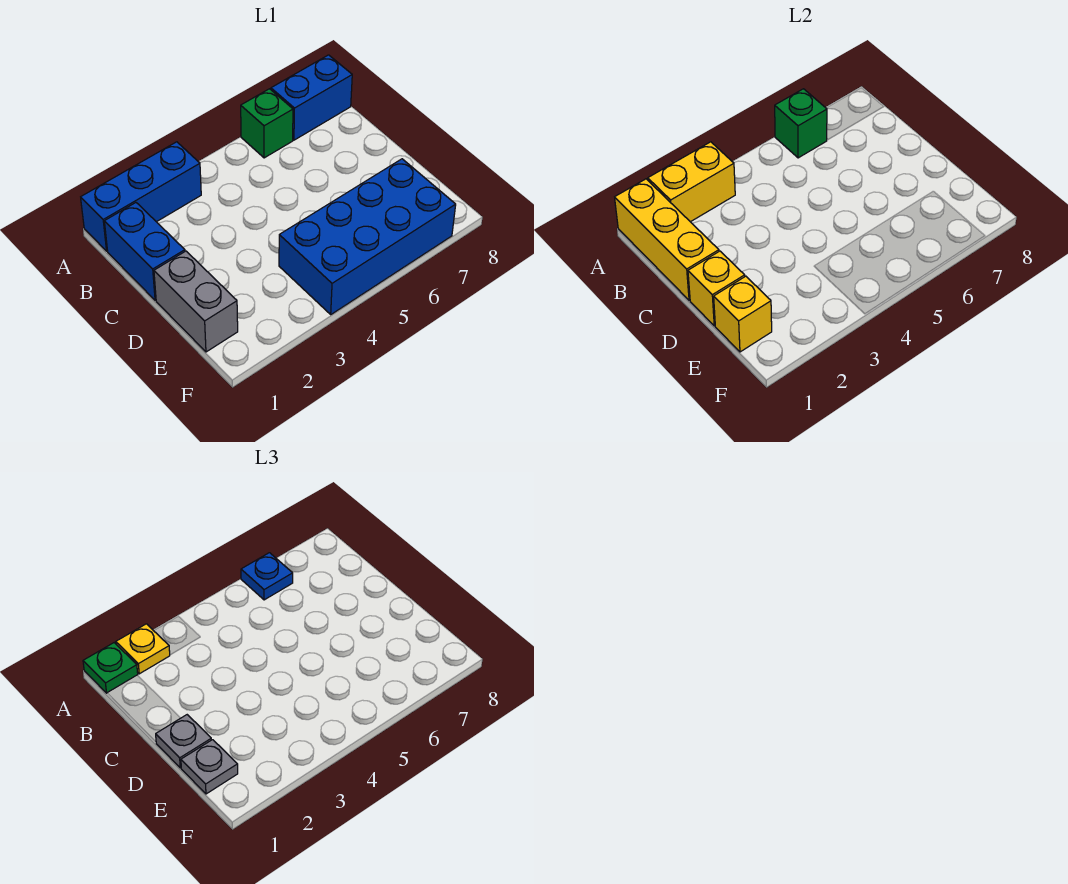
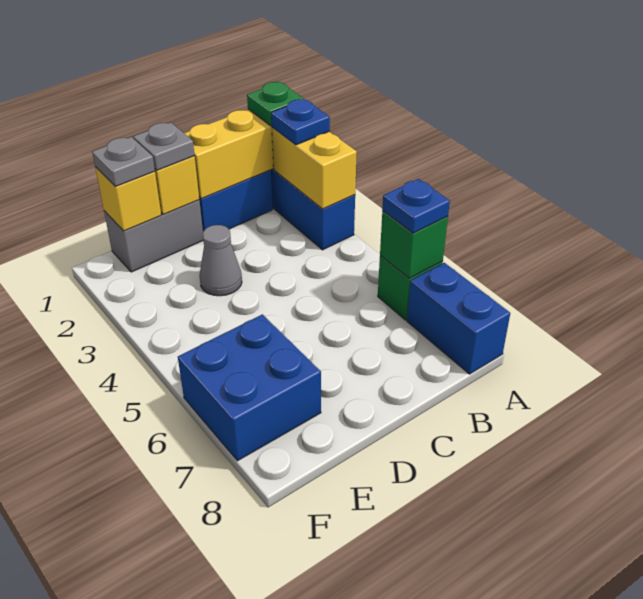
yellow 1x1 plate [116,624,170,674] -> blue 1x1 plate [271,99,330,145]
none -> grey 1x1 cone [199,225,242,296]
blue 2x4 brick [279,159,456,314] -> blue 2x2 brick [178,314,321,461]

